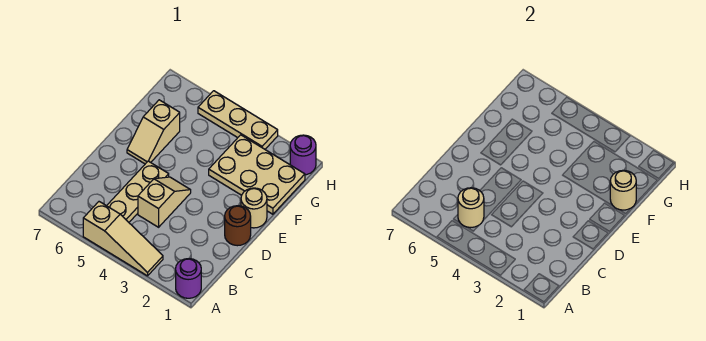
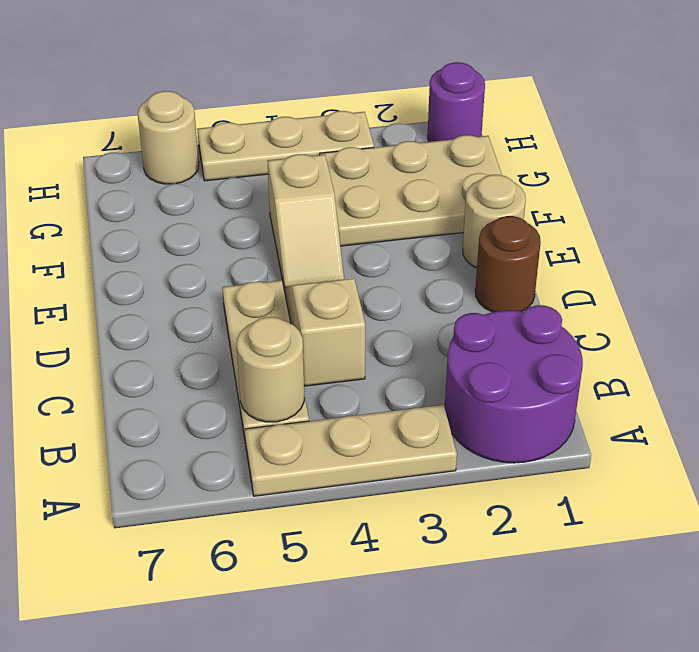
purple 1x1 round brick [176,259,201,298] -> purple 2x2 round brick [445,305,583,463]
tan 1x3 slope [83,202,163,276] -> tan 1x3 plate [245,405,457,496]
tan 1x2 slope [127,100,180,164] -> tan 1x2 slope moved to [268,154,344,295]
tan 1x1 round brick [610,170,636,210] -> tan 1x1 round brick moved to [138,91,199,184]

